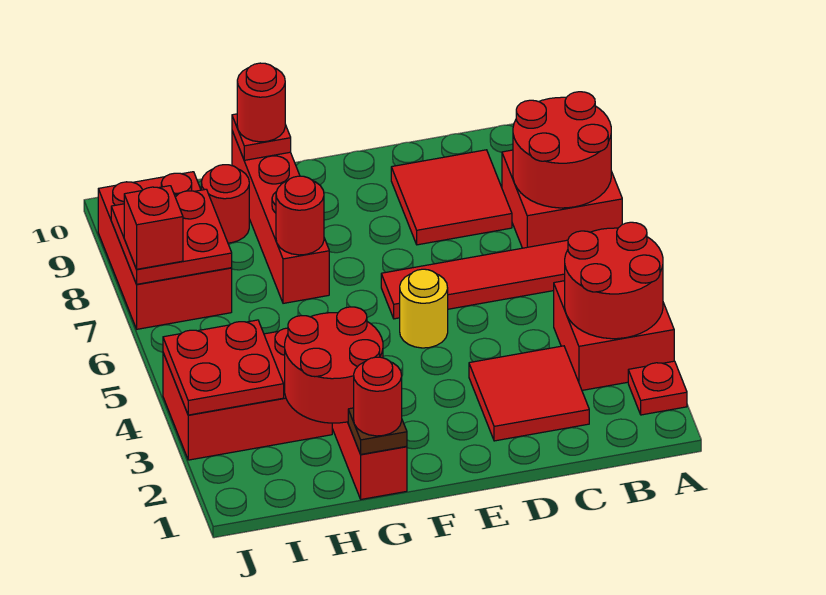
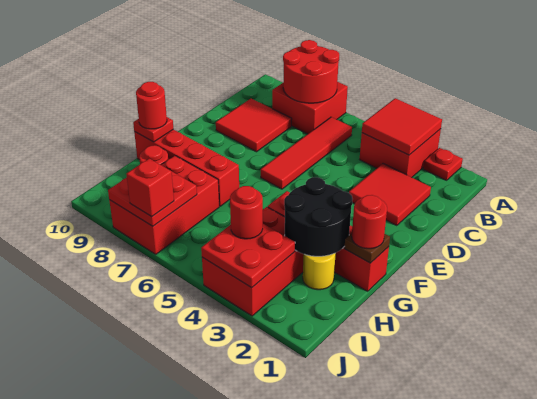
red 2x2 round brick [565,222,663,339] -> red 2x2 tile [362,98,442,155]
yellow 1x1 round brick [400,269,448,348] -> yellow 1x1 round brick moved to [303,253,336,290]
red 2x2 round brick [285,307,383,423] -> black 2x2 round brick [284,177,352,256]
red 1x1 round brick [276,176,324,255] -> red 1x1 round brick moved to [230,186,263,239]
red 2x3 brick [98,172,232,329] -> red 2x3 brick turned to [109,156,219,254]

